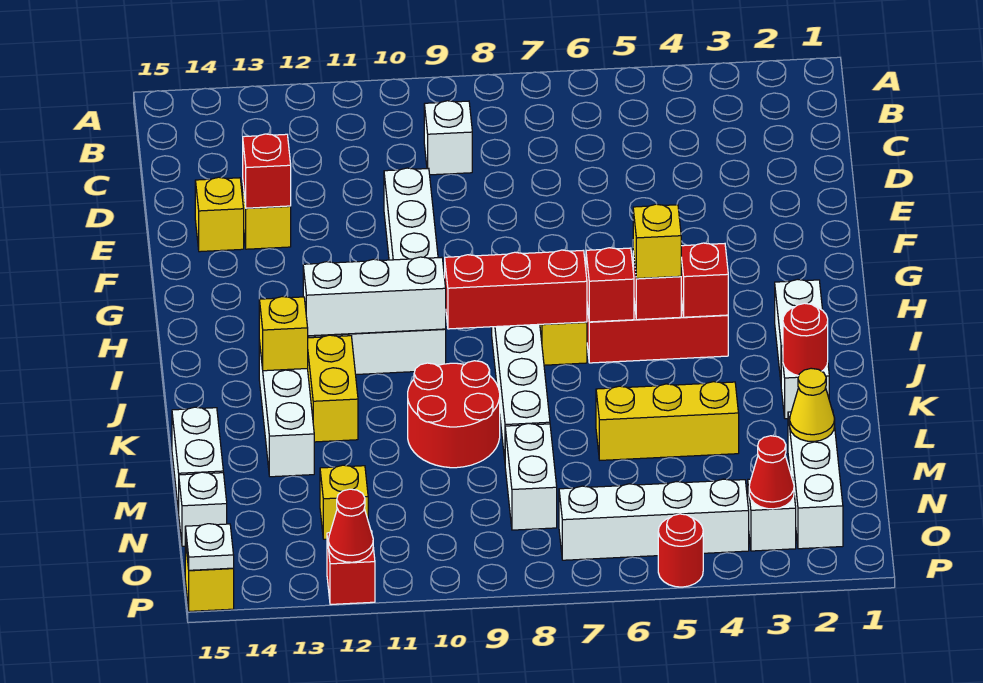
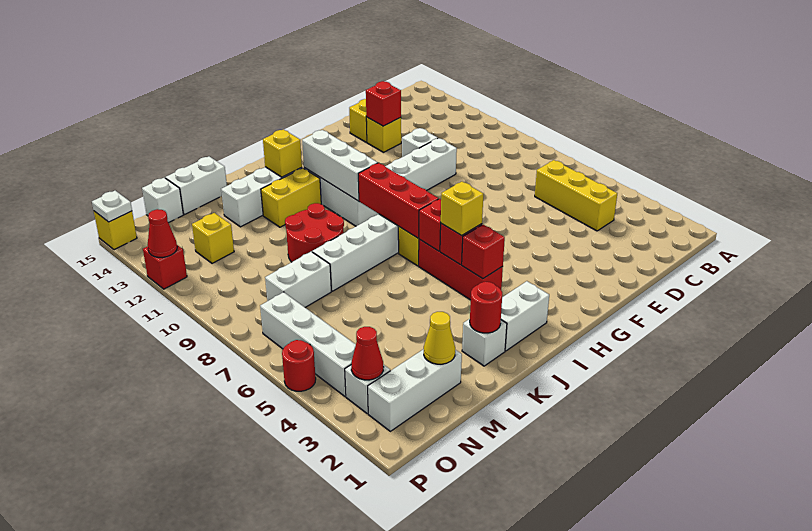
white 1x1 brick [424,101,472,175] -> white 1x1 brick moved to [402,128,438,157]
yellow 1x3 brick [596,382,739,460] -> yellow 1x3 brick moved to [535,160,617,231]

